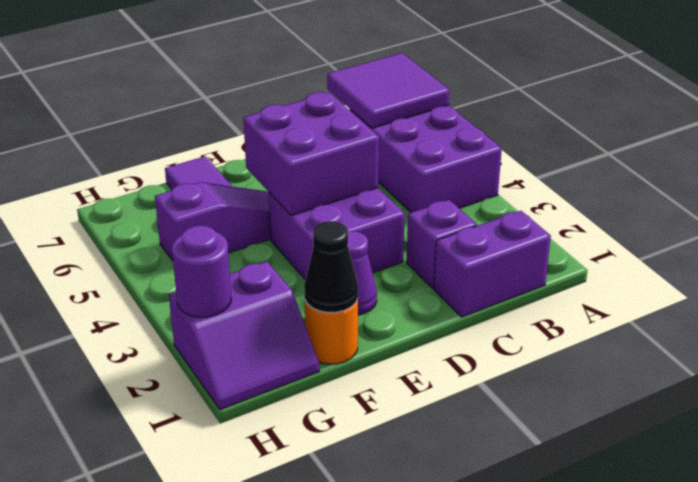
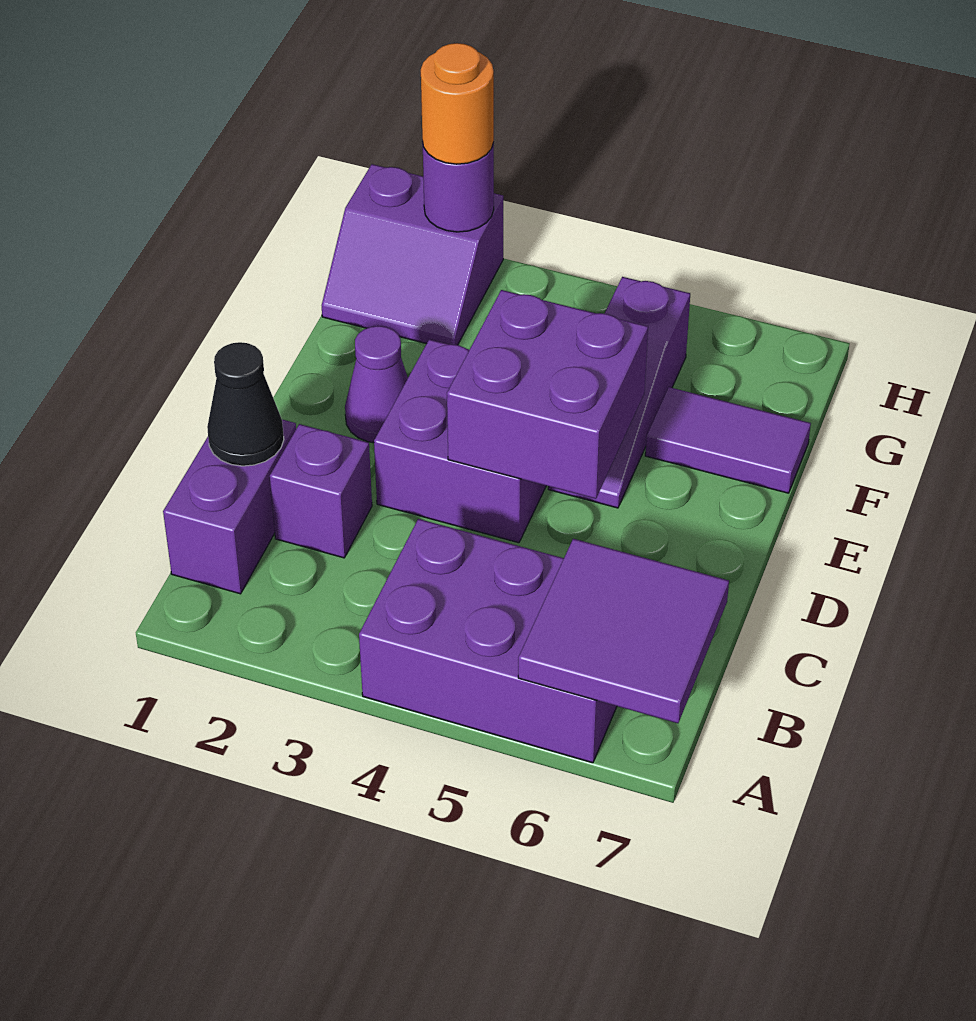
orange 1x1 round brick [305,299,358,364] -> orange 1x1 round brick moved to [421,43,494,164]
black 1x1 cone [304,221,358,313] -> black 1x1 cone moved to [207,342,284,466]
purple 2x2 slope [169,261,319,410] -> purple 2x2 slope turned to [322,164,503,345]

